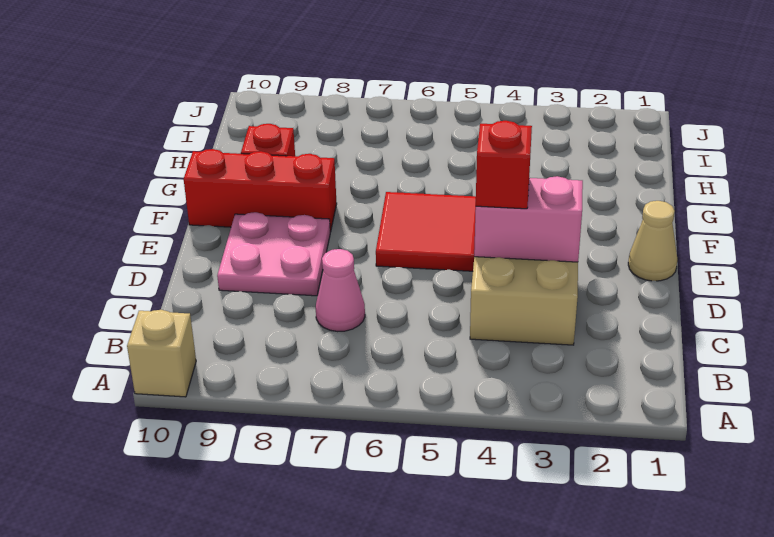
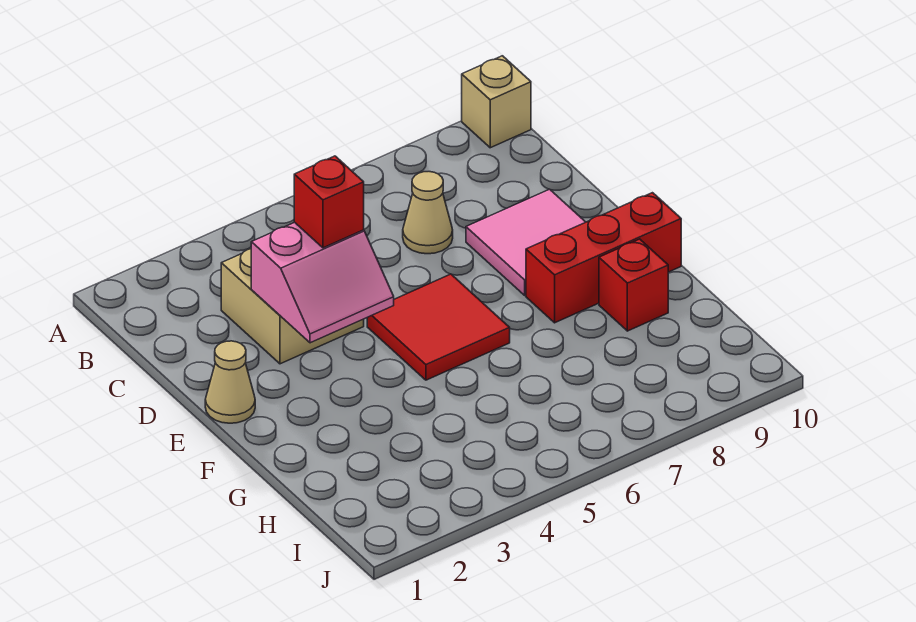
pink 1x1 cone [316,249,365,332] -> tan 1x1 cone [403,172,453,254]
pink 2x2 plate [217,212,330,296] -> pink 2x2 tile [466,189,585,295]

